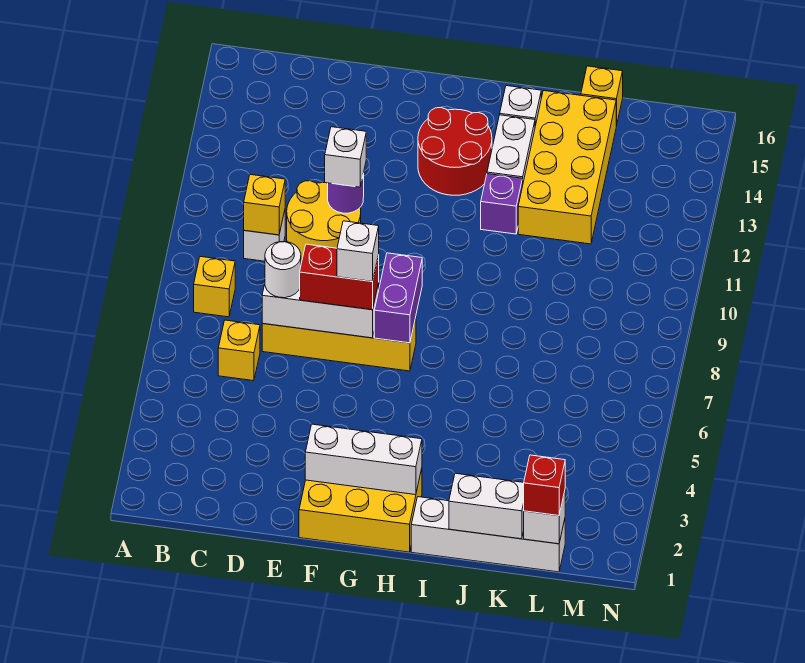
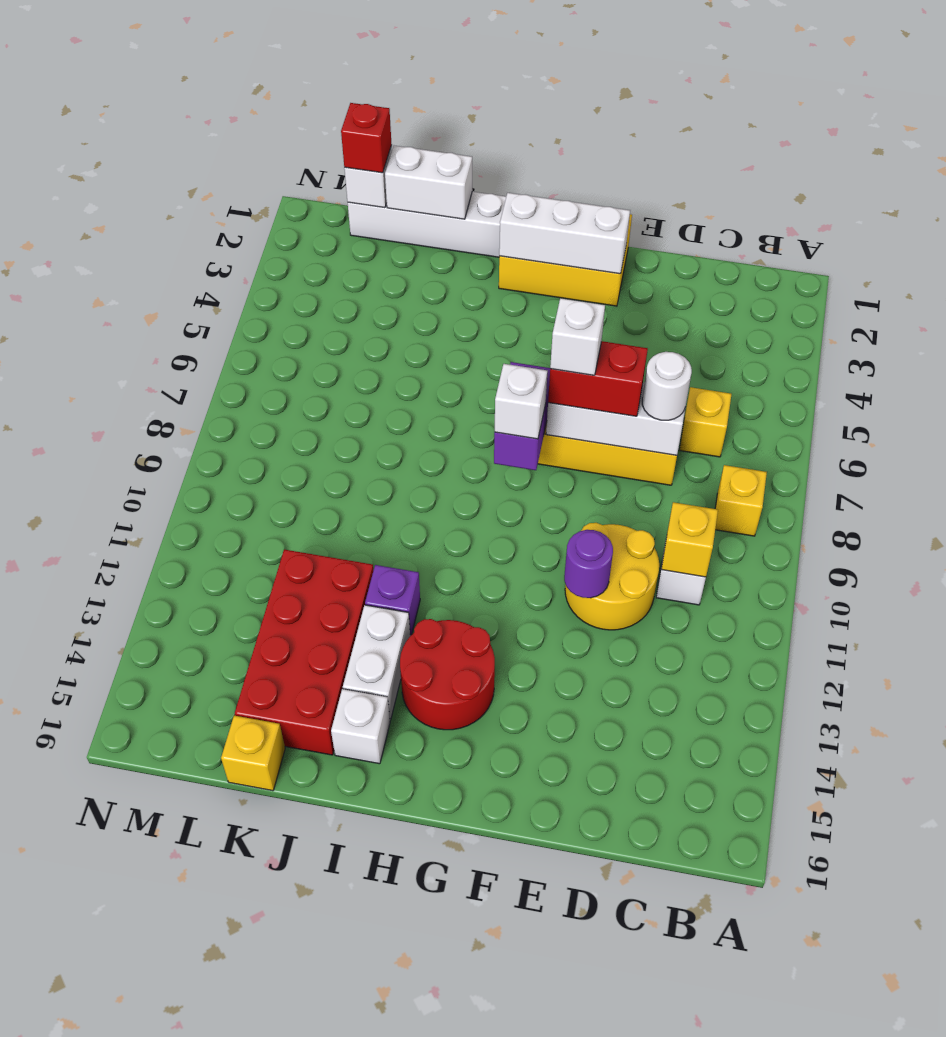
white 1x1 brick [325,127,366,187] -> white 1x1 brick moved to [495,364,548,439]
yellow 2x4 brick [518,91,616,244] -> red 2x4 brick [235,550,373,755]

